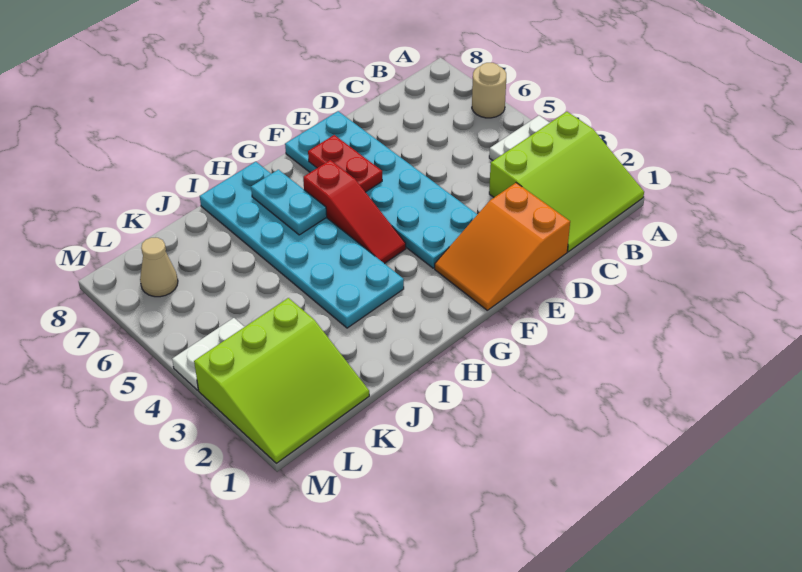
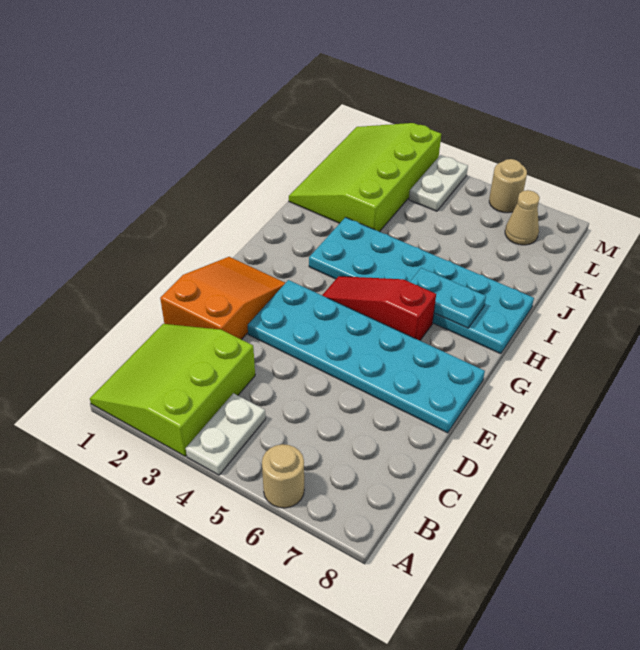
red 1x2 plate [308,135,382,192] -> none
lime 3x3 slope [194,298,369,463] -> lime 3x4 slope [289,123,441,232]
none -> tan 1x1 round brick [489,159,527,213]

